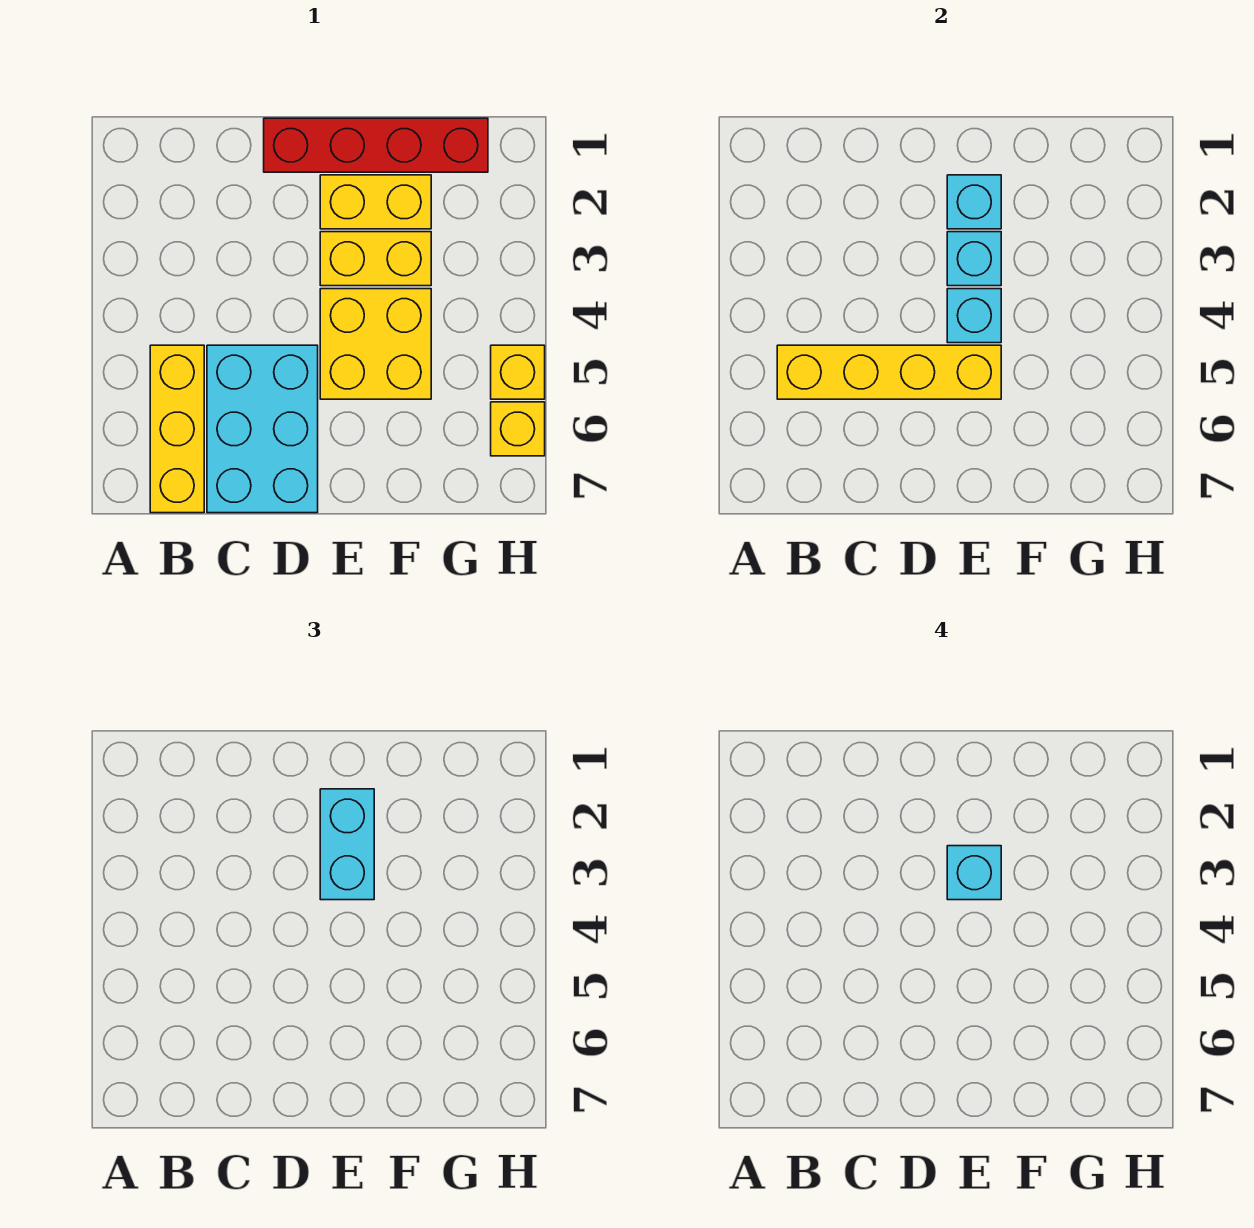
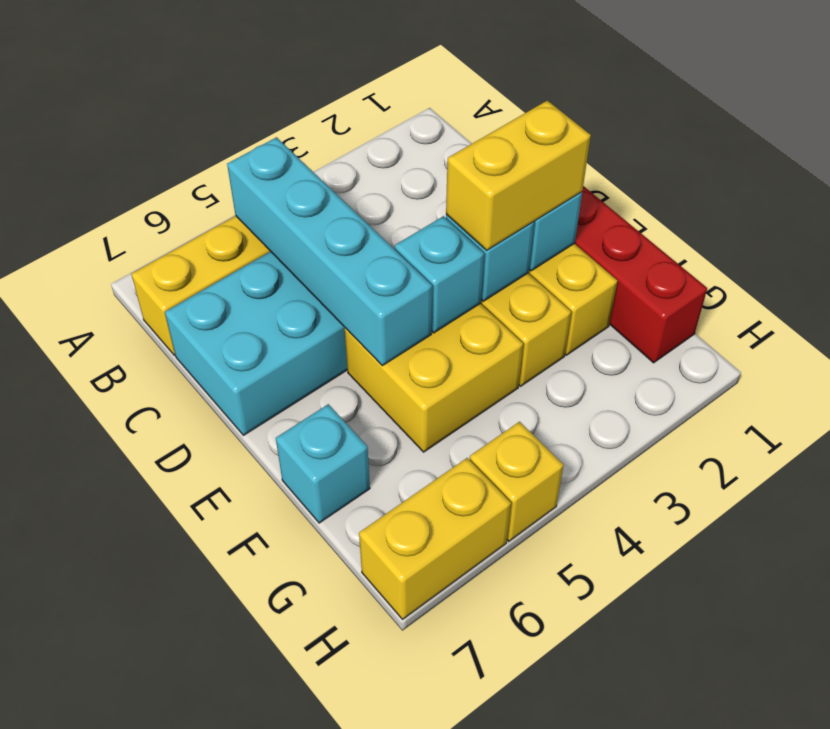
yellow 1x4 brick [777,345,1001,399] -> cyan 1x4 brick [227,137,432,366]
cyan 1x2 brick [320,789,374,900] -> yellow 1x2 brick [446,101,591,250]
cyan 1x1 brick [947,846,1001,900] -> cyan 1x1 brick moved to [276,404,370,523]
yellow 1x1 brick [491,402,545,456] -> yellow 1x2 brick [359,458,511,619]

